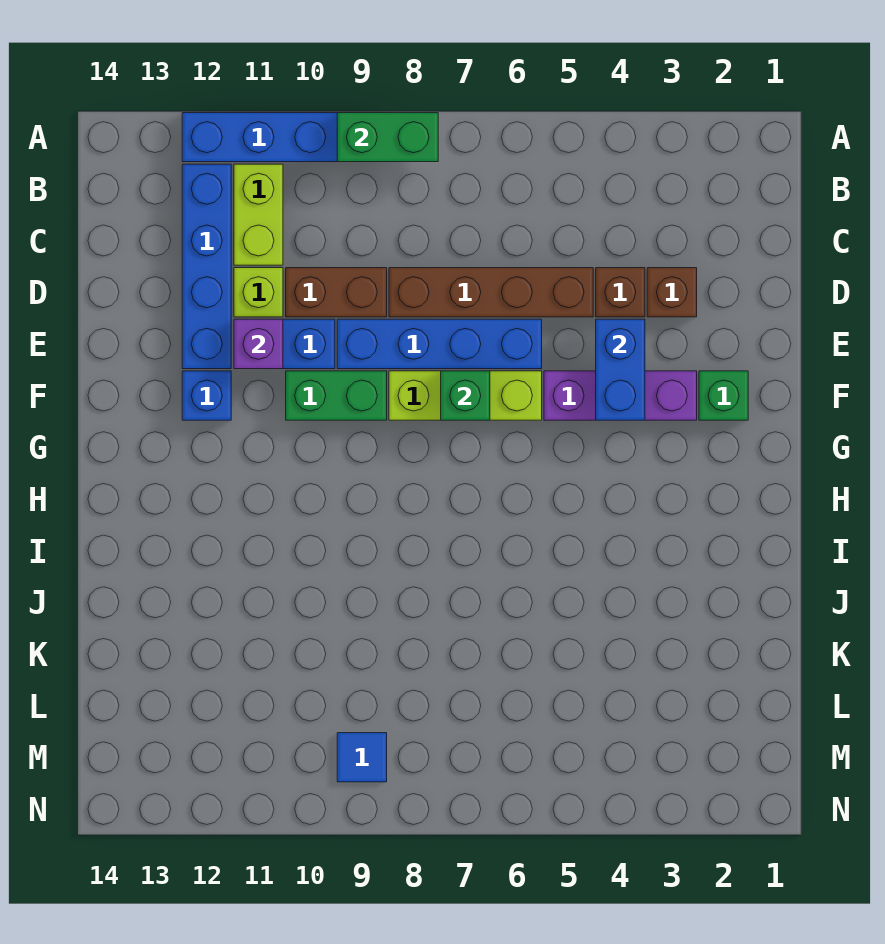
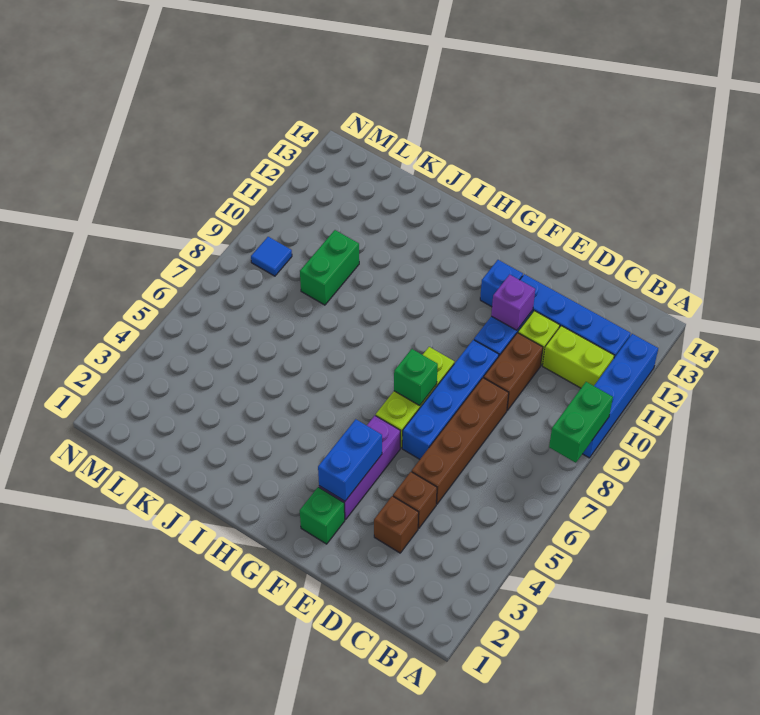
blue 1x2 brick [596,319,645,420] -> blue 1x2 brick turned to [318,419,382,501]
green 1x2 brick [286,371,387,420] -> green 1x2 brick moved to [300,230,359,305]

